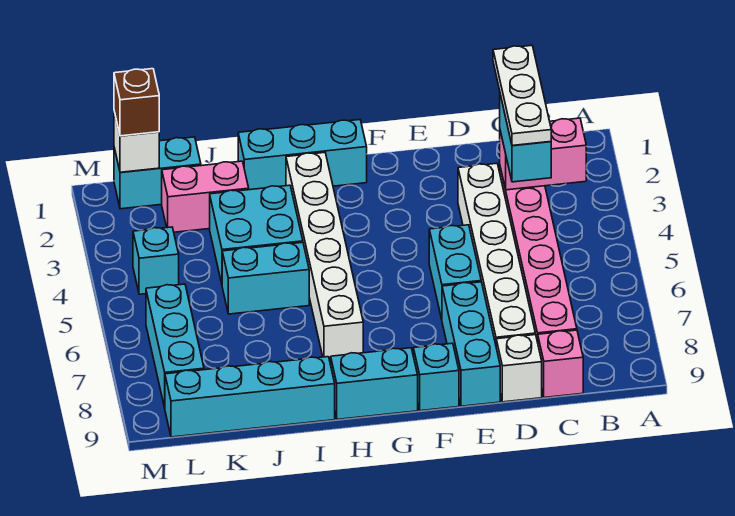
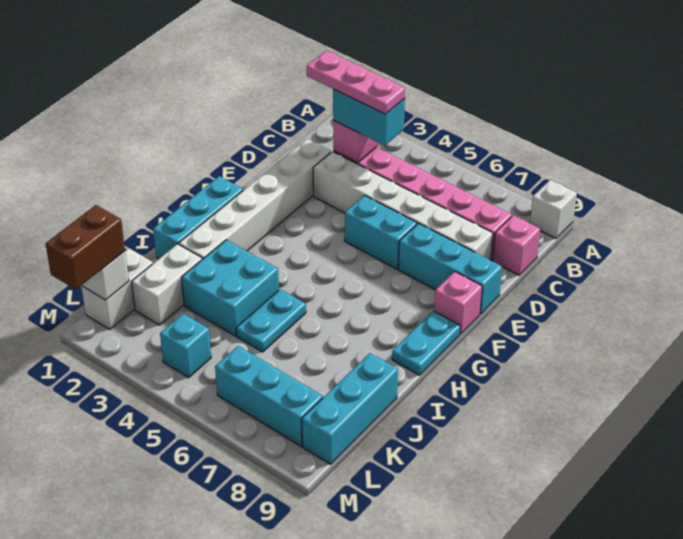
white 1x3 plate [493,45,551,146] -> pink 1x3 plate [307,51,405,114]
white 1x1 brick [496,335,542,402] -> white 1x1 brick moved to [530,180,577,238]
cyan 1x1 brick [413,343,459,411] -> pink 1x1 brick [434,272,482,334]
cyan 1x2 brick [331,348,418,419] -> cyan 1x2 plate [392,311,461,375]
white 1x6 brick [286,153,363,362] -> white 1x6 brick turned to [179,139,331,259]
cyan 1x2 brick [222,242,309,314] -> cyan 1x2 plate [236,289,306,352]
cyan 1x4 brick [165,357,335,437] -> cyan 1x3 brick [302,353,398,464]
pink 1x2 brick [162,161,249,232] -> white 1x2 brick [132,244,202,325]
cyan 1x2 brick [114,137,201,209] -> white 1x2 brick [81,248,153,329]
brown 1x1 brick [114,69,159,136] -> brown 1x2 brick [46,205,125,289]

